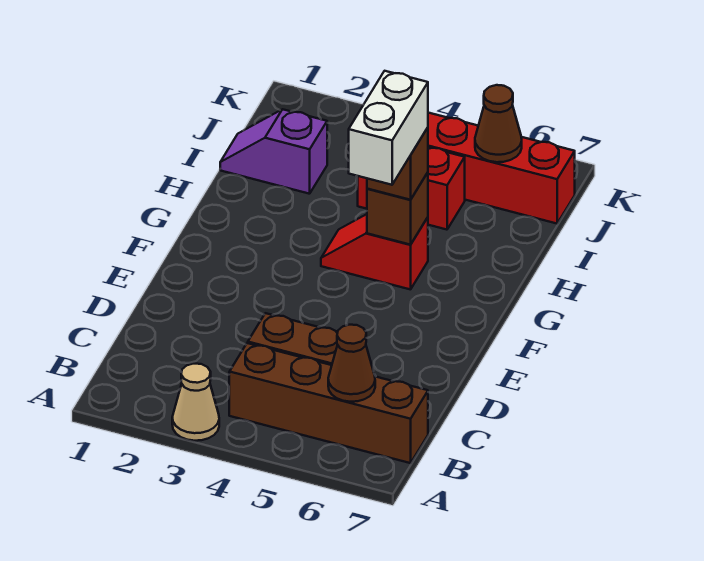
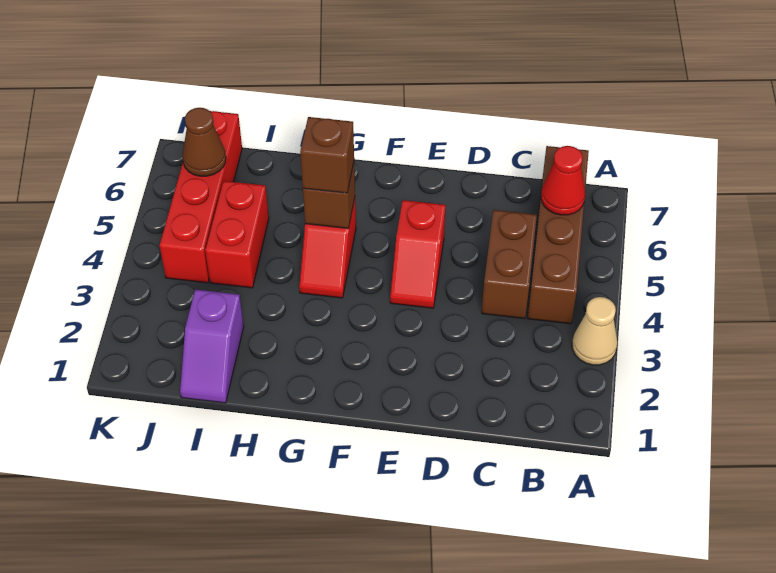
brown 1x1 cone [328,325,375,402] -> red 1x1 cone [541,146,585,215]
none -> red 1x2 slope [390,200,446,308]
white 1x2 brick [349,71,428,185] -> none

